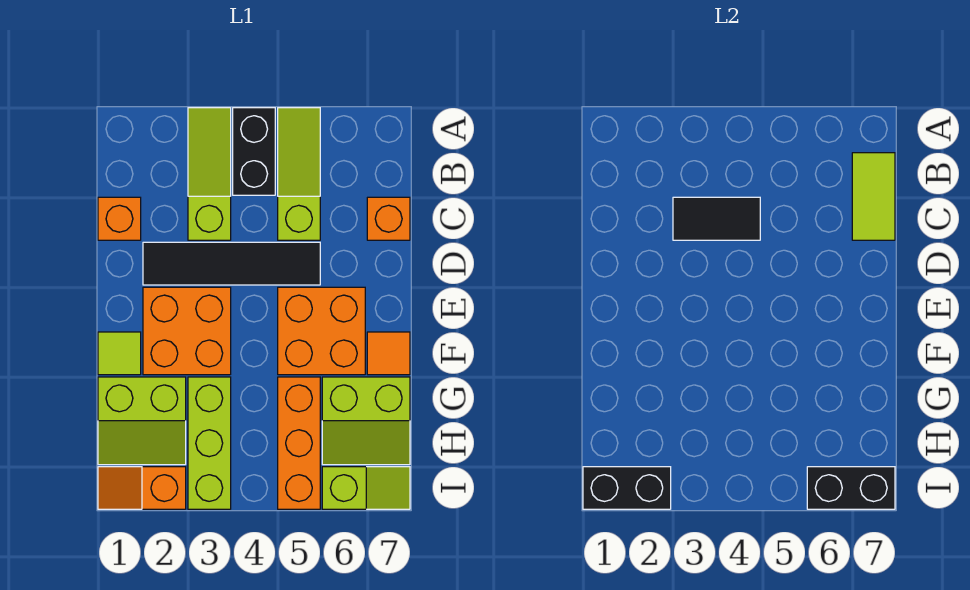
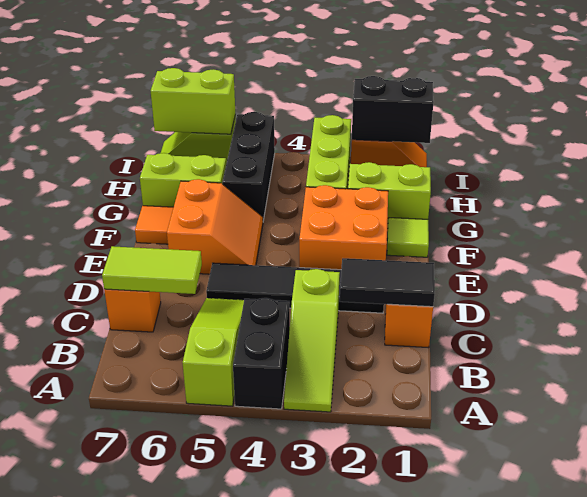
lime 1x3 slope [278,108,320,240] -> lime 1x3 slope turned to [183,298,244,406]
lime 1x2 tile [852,153,895,240] -> lime 1x2 tile turned to [102,246,202,294]
black 1x2 tile [673,197,760,240] -> black 1x2 tile moved to [340,258,435,307]
orange 2x2 brick [278,287,365,375] -> orange 2x2 slope [167,179,263,274]
orange 1x3 brick [278,377,320,509] -> black 1x3 brick [222,112,275,220]
black 1x2 brick [807,467,895,509] -> lime 1x2 brick [151,68,235,134]

